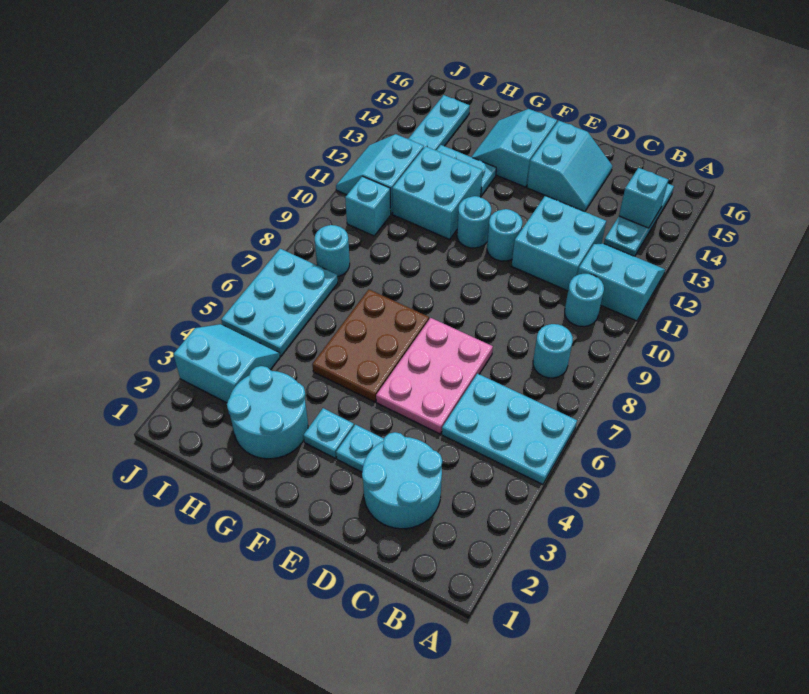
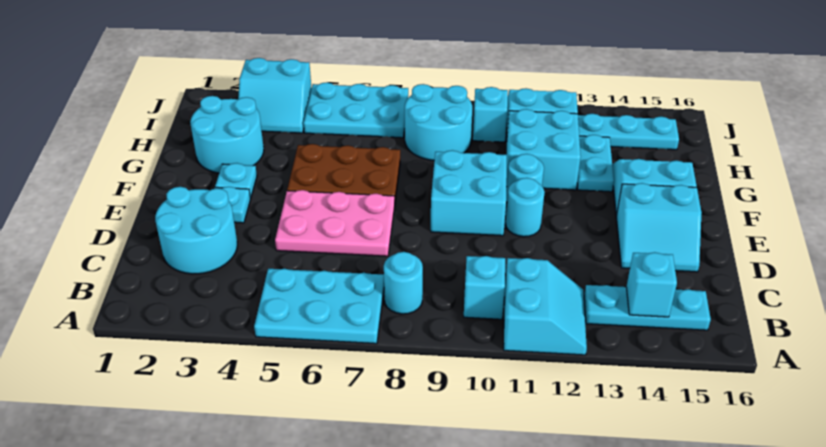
cyan 2x3 plate [442,374,577,485] -> cyan 2x3 plate turned to [254,269,384,344]
cyan 1x1 round brick [565,274,604,327] -> cyan 1x1 brick [464,256,505,319]
cyan 2x2 brick [512,196,606,291] -> cyan 2x2 brick moved to [431,150,507,236]
cyan 2x2 slope [173,324,280,403] -> cyan 2x2 slope turned to [238,58,312,133]
cyan 1x1 round brick [315,225,350,277] -> cyan 2x2 round brick [405,84,472,160]

